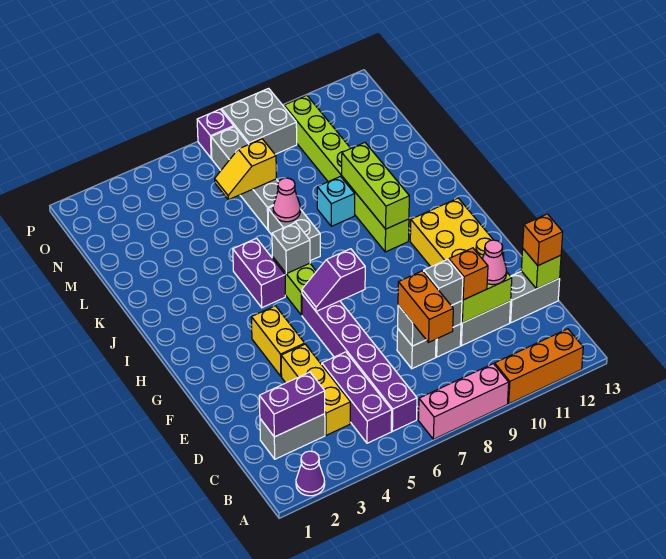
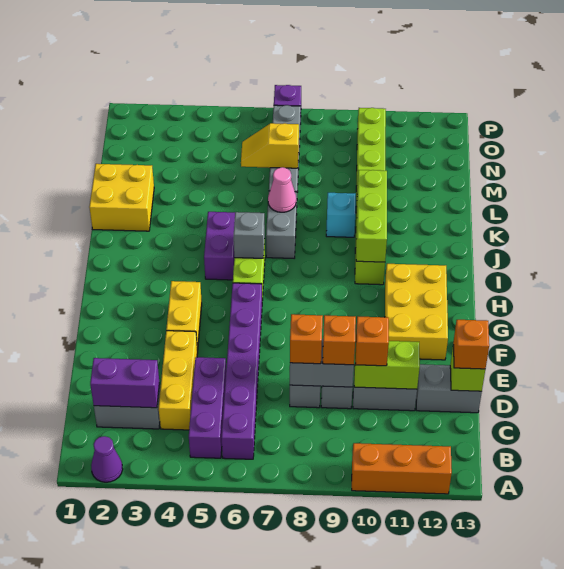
pink 1x3 brick [418,364,509,439] -> none
orange 1x2 brick [398,271,453,342] -> orange 1x1 brick [290,314,323,364]
grey 1x1 brick [424,259,463,306] -> orange 1x1 brick [323,315,356,365]
pink 1x1 cone [482,240,507,285] -> none
purple 1x2 slope [302,249,365,311] -> none
none -> yellow 2x2 brick [89,164,154,231]
grey 2x2 brick [222,88,297,154] -> none

